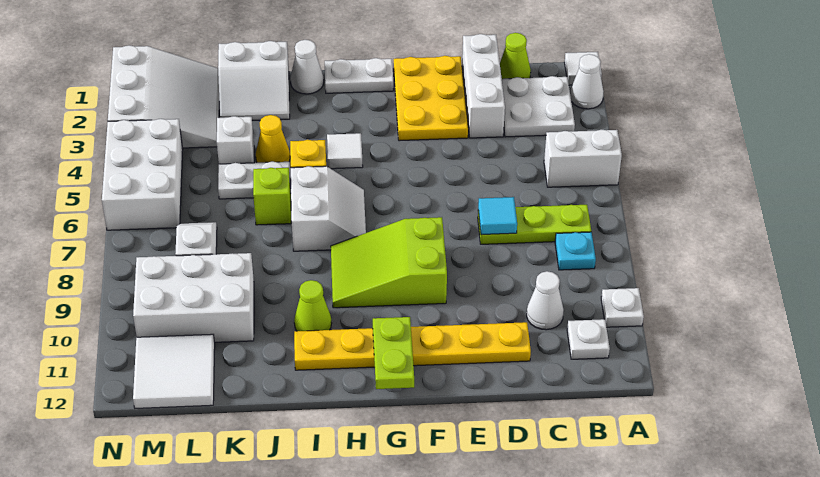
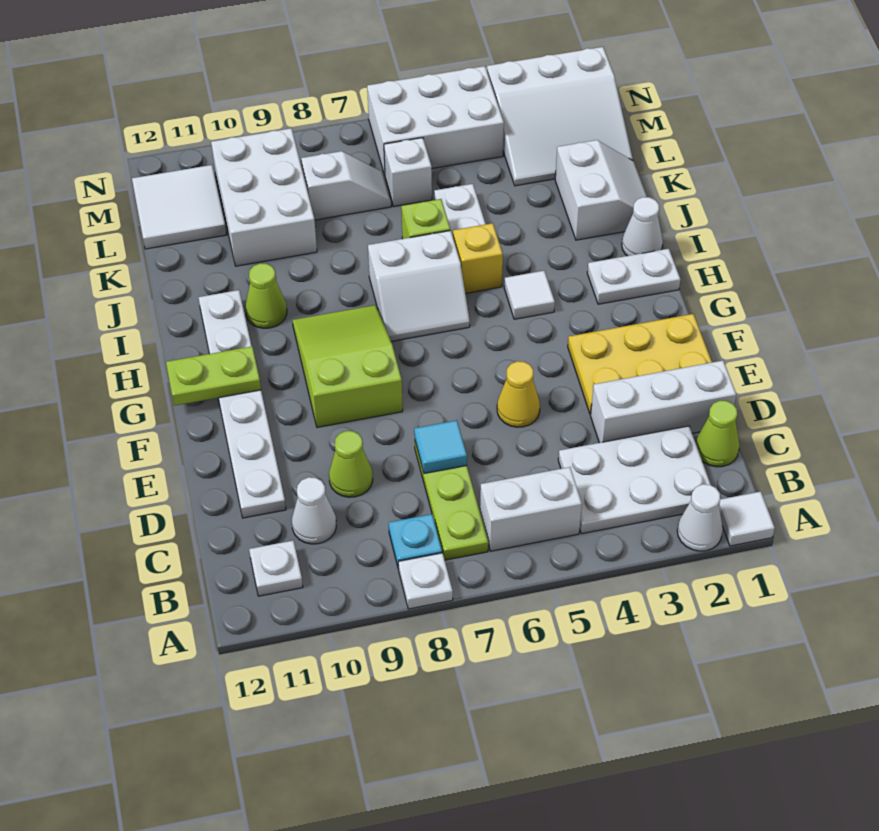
white 1x2 brick [544,130,622,187] -> white 1x2 brick turned to [480,467,582,551]
white 1x1 plate [601,288,644,327] -> white 1x1 plate moved to [398,553,453,609]
white 2x2 plate [502,76,575,137] -> white 2x3 plate [558,426,711,534]
none -> lime 1x1 cone [329,431,373,497]
yellow 1x6 plate [294,322,531,370] -> white 1x6 plate [199,290,286,518]
white 1x2 plate [325,58,393,93] -> white 1x2 plate turned to [587,249,680,304]
white 2x2 slope [218,41,290,120] -> white 2x2 slope turned to [555,140,647,240]
yellow 1x1 cone [256,115,290,163] -> yellow 1x1 cone moved to [497,361,540,427]
white 1x1 brick [217,116,254,164] -> white 1x1 brick moved to [384,138,432,207]

